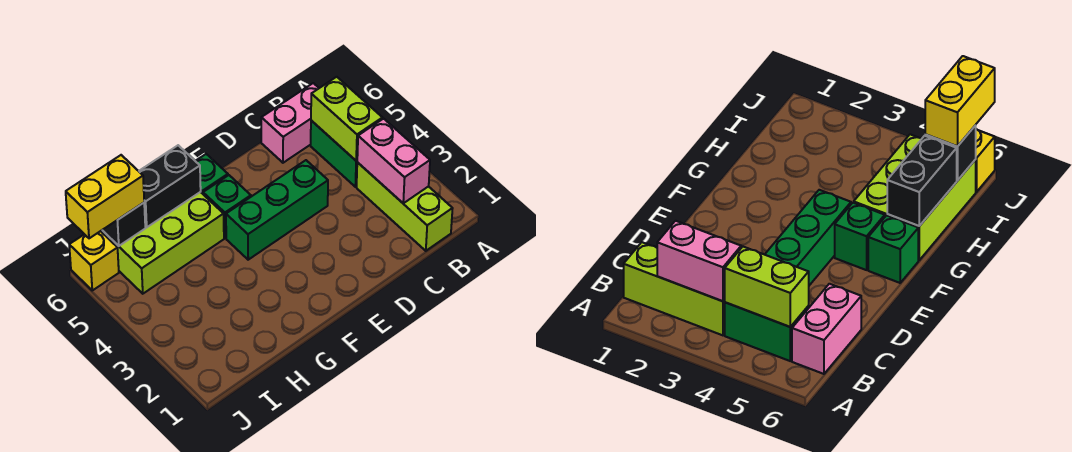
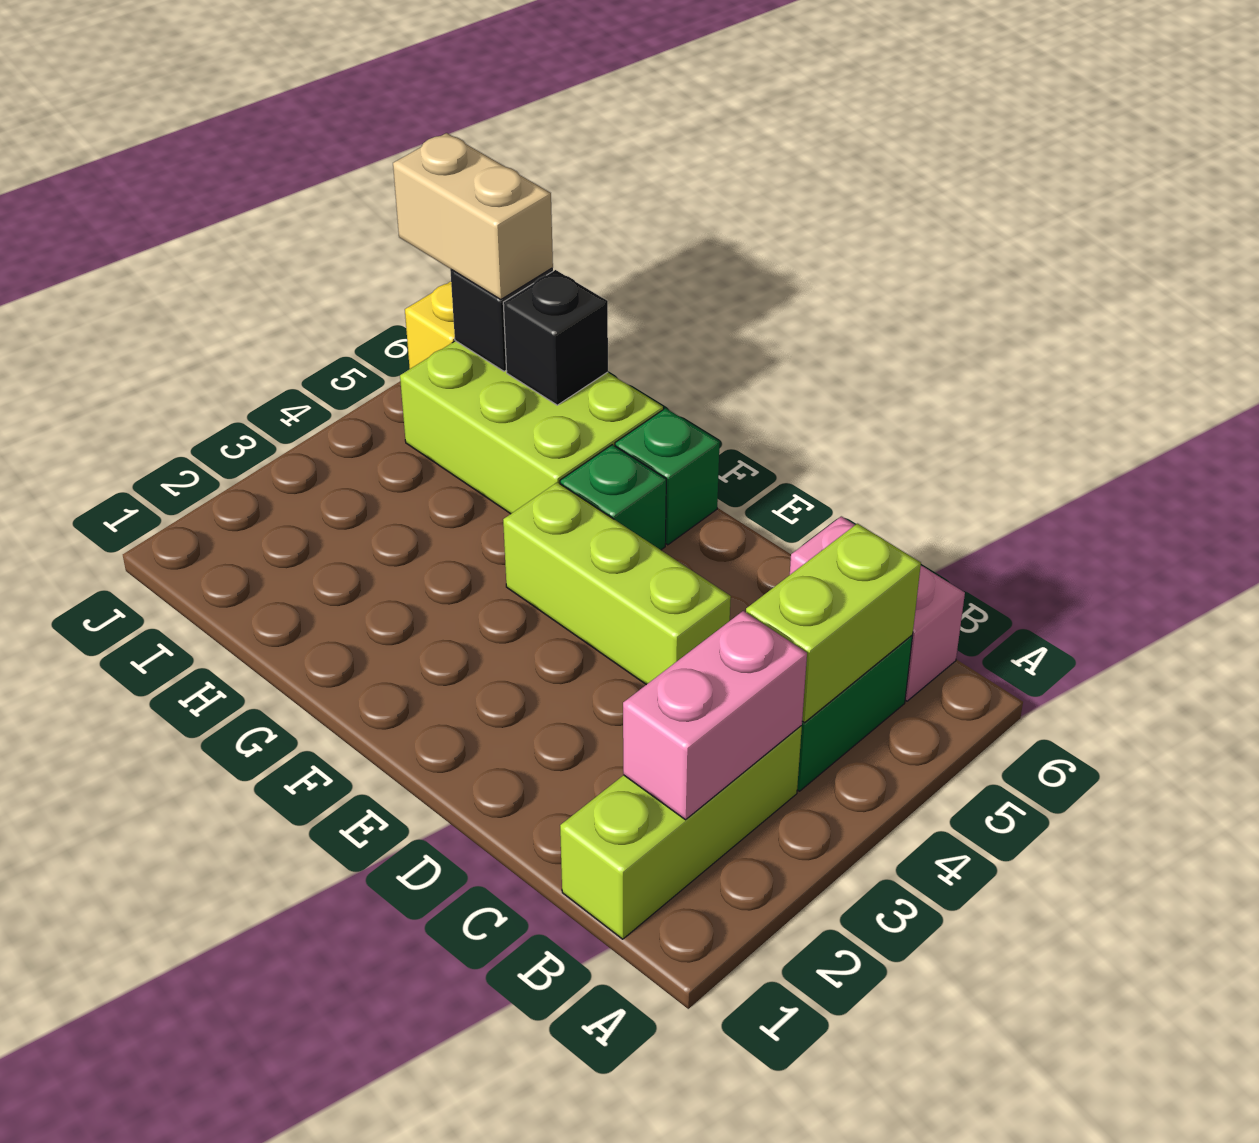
green 1x3 brick [226,160,328,260] -> lime 1x3 brick [503,482,731,685]
black 1x2 brick [139,145,201,227] -> black 1x1 brick [503,270,608,405]
yellow 1x2 brick [66,155,144,238] -> tan 1x2 brick [393,133,553,299]

